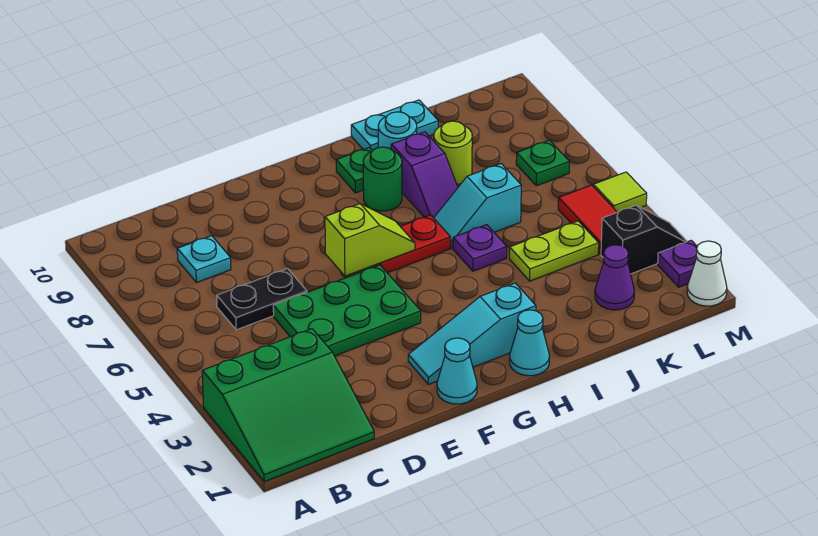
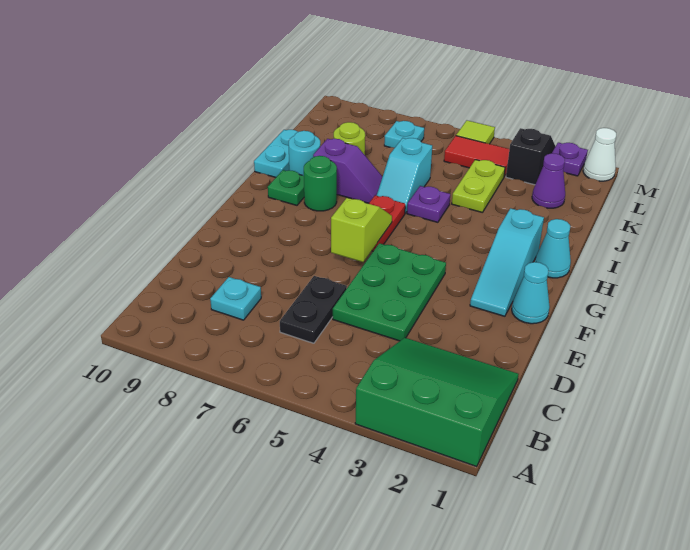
green 3x3 slope [202,329,374,482] -> green 3x3 slope turned to [355,338,519,467]
green 1x1 plate [516,140,569,186] -> cyan 1x1 plate [384,121,424,148]

